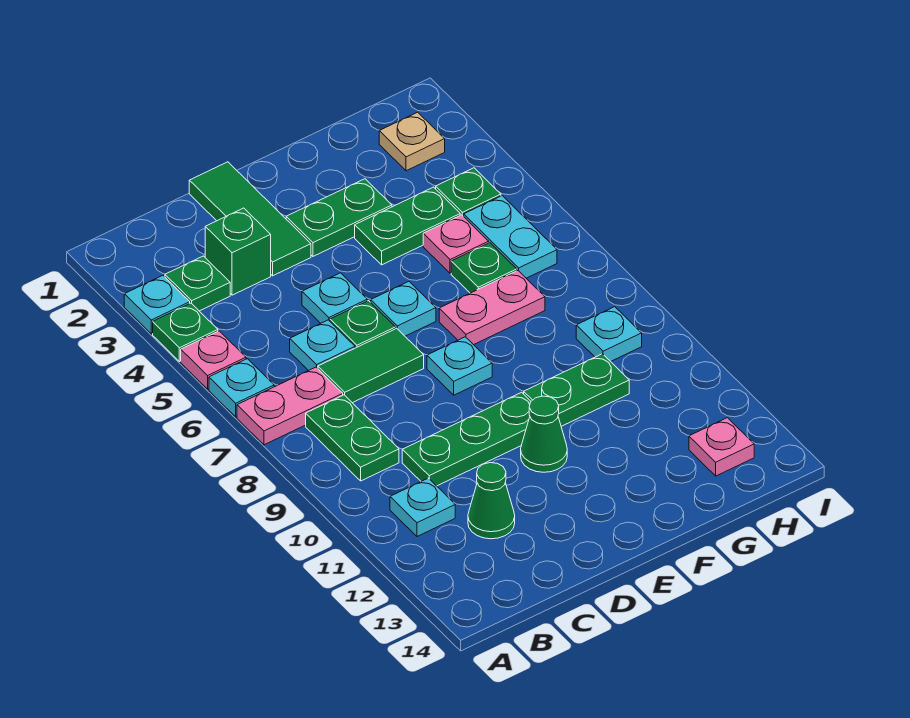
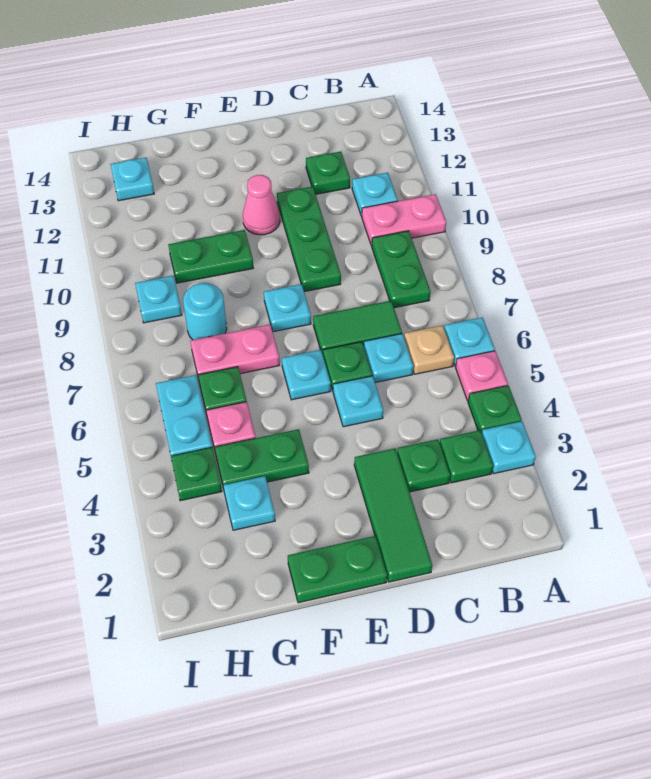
pink 1x2 plate [237,367,343,445] -> pink 1x2 plate moved to [362,194,446,246]
green 1x1 brick [205,208,271,295] -> green 1x1 plate [397,439,450,492]
green 1x3 plate [402,392,531,486] -> green 1x3 plate turned to [277,186,341,292]
green 1x1 cone [468,463,515,539] -> green 1x1 plate [306,152,350,194]
green 1x2 plate [286,179,392,256] -> green 1x2 plate moved to [288,536,387,603]
green 1x1 cone [521,396,567,472] -> pink 1x1 cone [243,175,280,235]
none -> cyan 1x1 plate [223,476,275,530]
none -> cyan 1x1 round brick [183,283,227,340]
tan 1x1 plate [379,112,445,171] -> tan 1x1 plate moved to [404,325,454,374]
pink 1x1 plate [689,418,754,476] -> cyan 1x1 plate [111,158,154,201]

